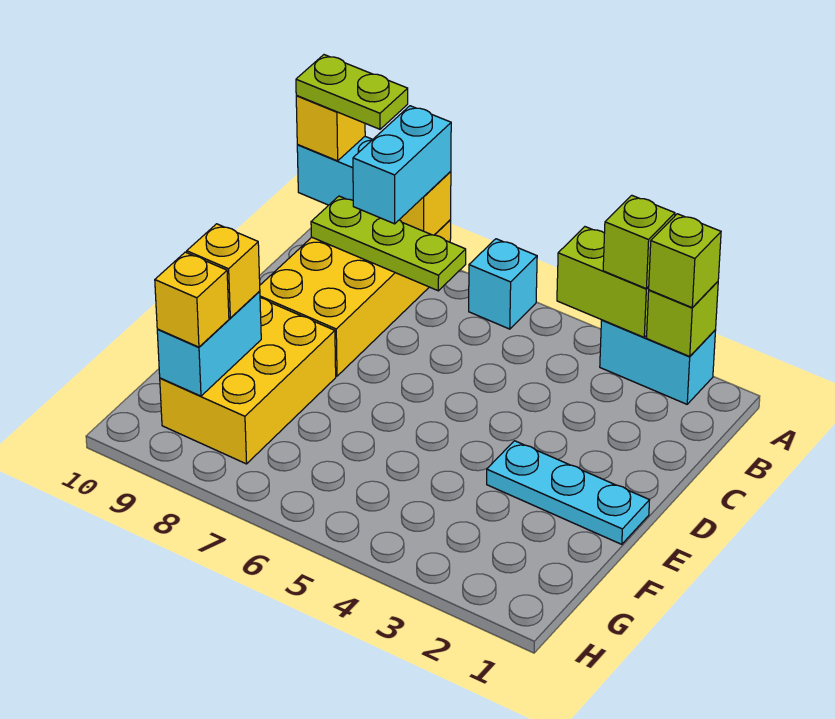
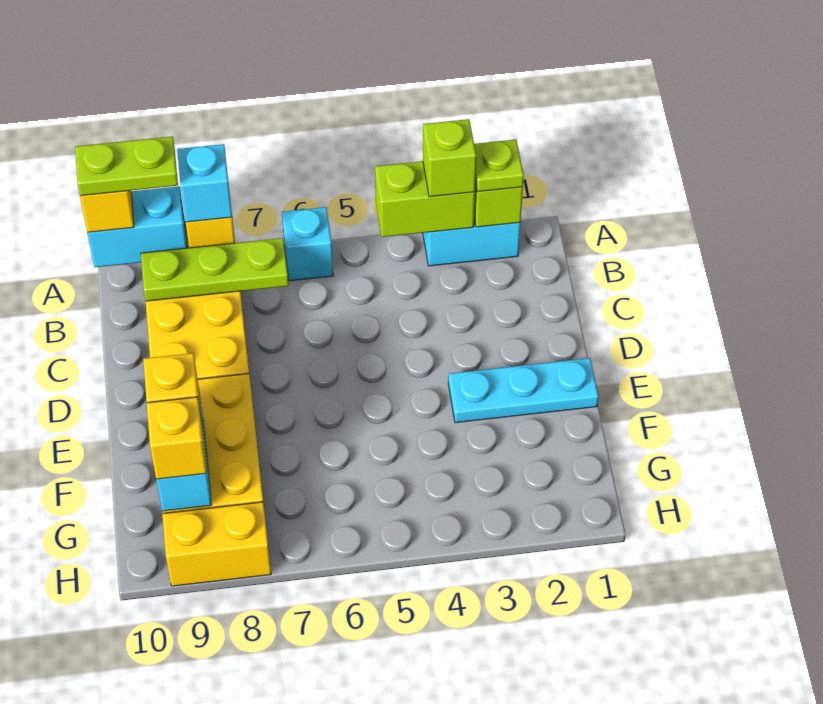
lime 1x1 brick [649,214,721,308] -> lime 1x1 plate [474,139,524,192]
cyan 1x2 brick [353,106,451,224] -> cyan 1x1 brick [177,144,232,222]
none -> yellow 1x2 brick [162,502,271,586]

